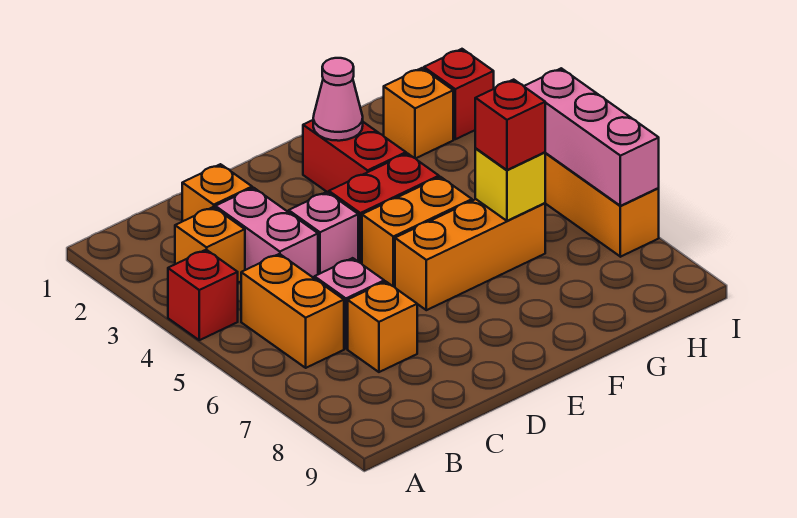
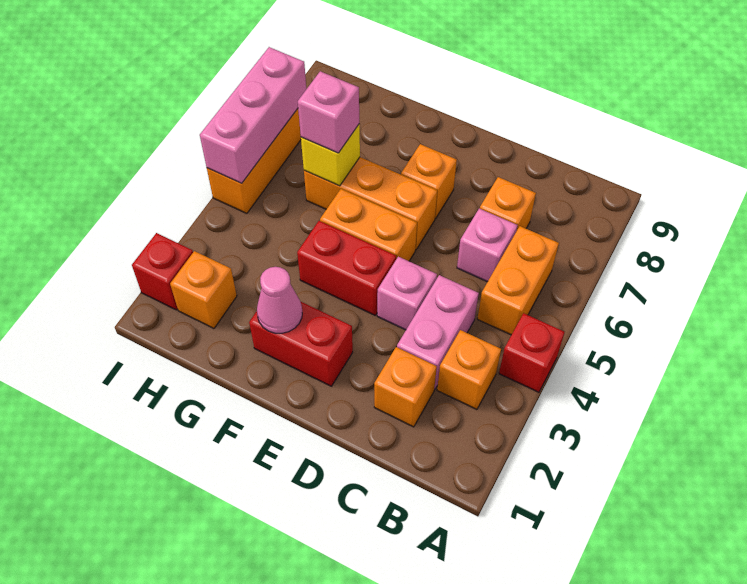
none -> orange 1x1 brick [401,144,457,218]
red 1x2 brick [303,120,406,193] -> red 1x2 brick turned to [249,301,353,386]
red 1x1 brick [475,80,545,170] -> pink 1x1 brick [298,71,359,153]

